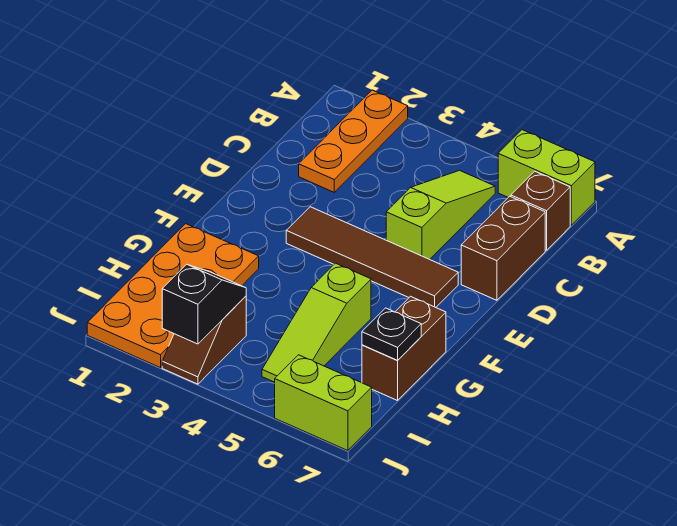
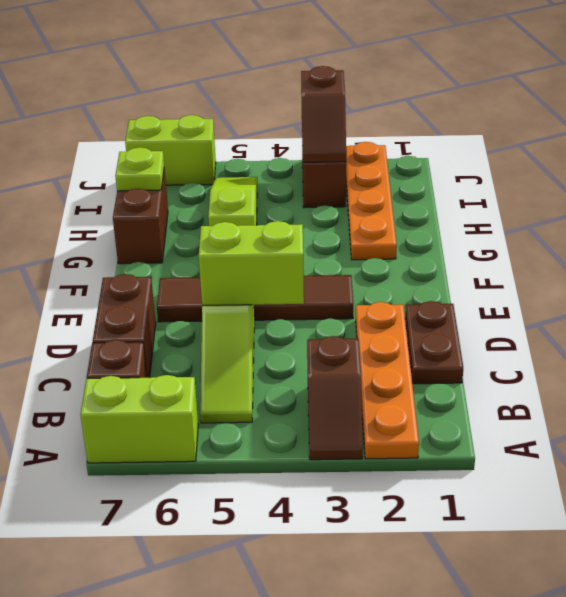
orange 1x3 plate [299,90,408,192] -> orange 1x4 plate [356,302,419,459]
none -> brown 1x2 slope [307,336,363,460]
none -> brown 1x2 plate [405,301,463,384]
none -> lime 1x2 brick [199,221,304,305]
orange 2x4 plate [87,224,259,368] -> orange 1x4 plate [346,142,397,260]
black 1x1 plate [362,308,421,360] -> lime 1x1 plate [115,147,164,191]
black 1x2 slope [162,264,246,344] -> brown 1x2 slope [301,66,346,162]

